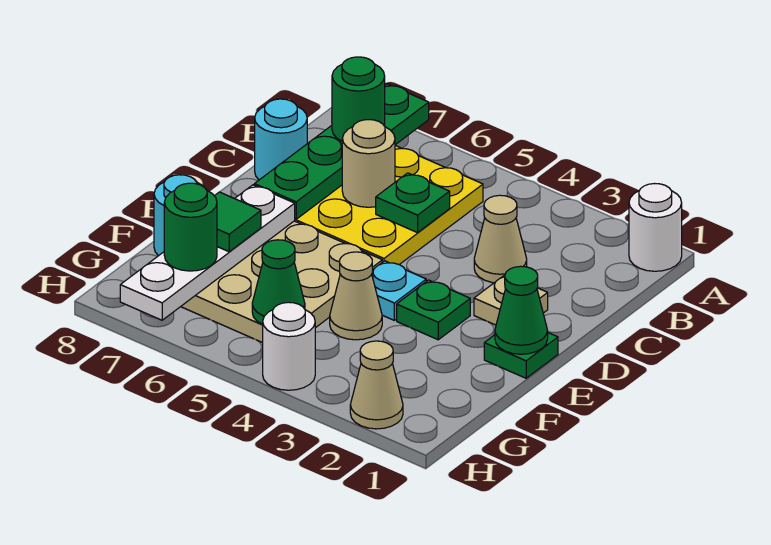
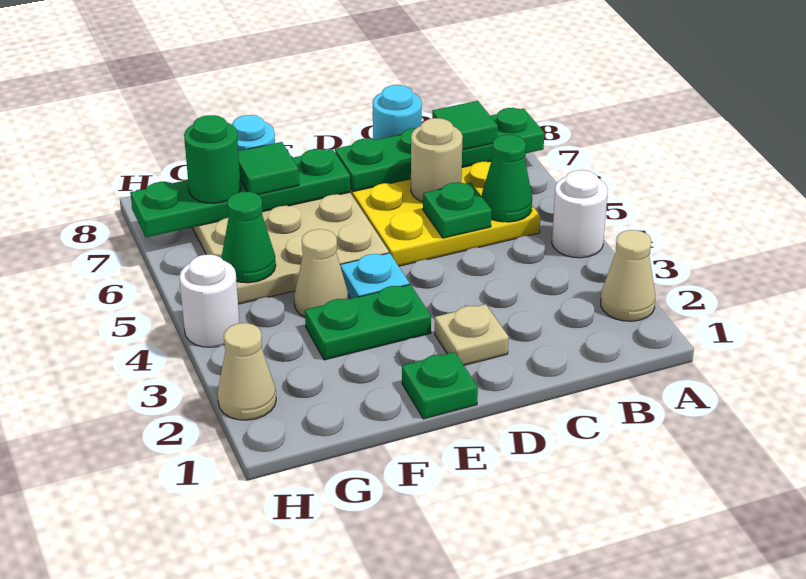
white 1x1 round brick [629,184,682,271] -> white 1x1 round brick moved to [552,170,608,258]
green 1x1 round brick [332,57,385,141] -> green 1x1 tile [432,101,498,150]
tan 1x1 cone [474,195,527,283] -> tan 1x1 cone moved to [601,230,655,321]
green 1x1 cone [495,266,548,354] -> green 1x1 cone moved to [482,135,532,222]
green 1x1 plate [397,280,470,340] -> green 1x2 plate [305,285,431,360]
white 1x4 plate [120,185,295,320] -> green 1x4 plate [130,149,350,237]

